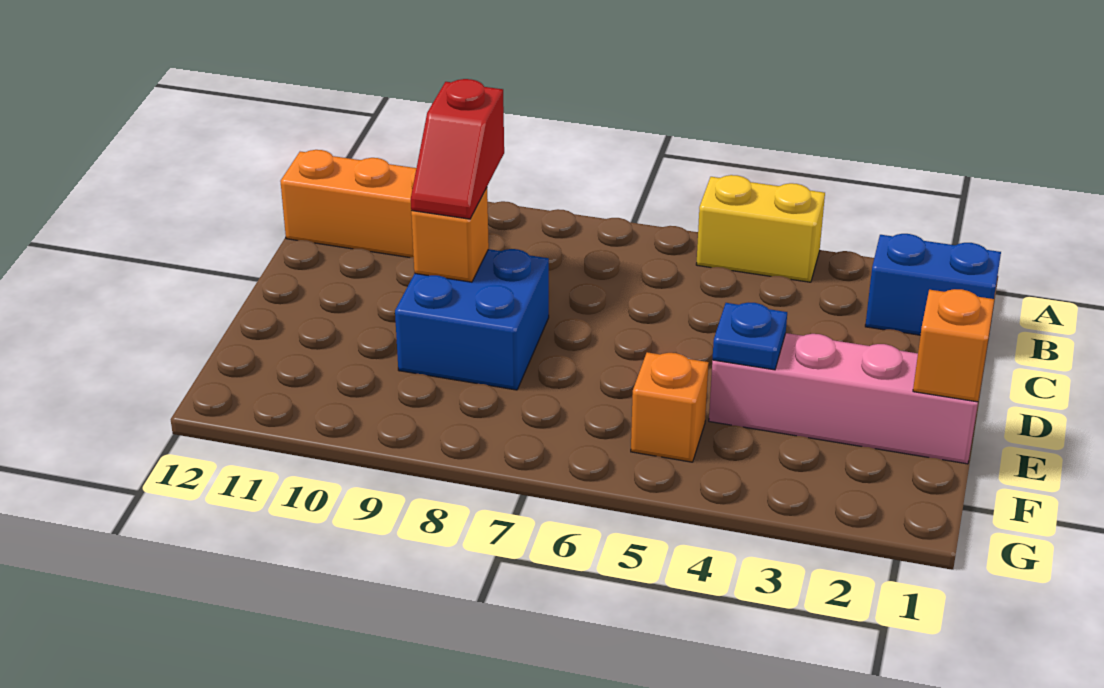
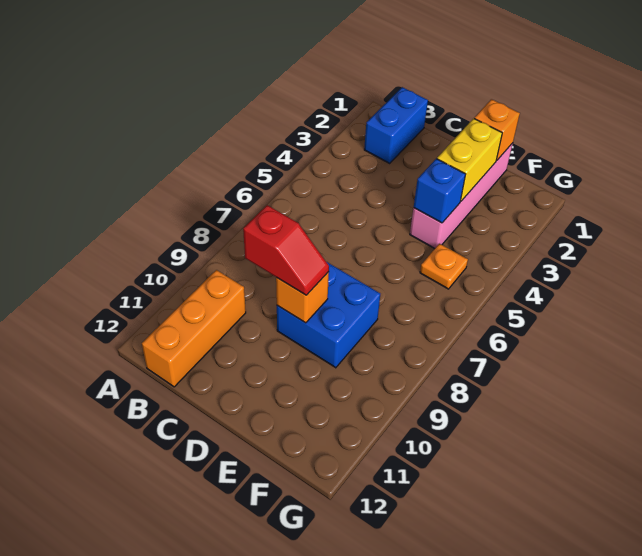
yellow 1x2 brick [696,175,825,282] -> yellow 1x2 brick moved to [437,118,502,201]
blue 1x1 plate [712,303,787,370] -> blue 1x1 brick [414,159,466,223]
orange 1x1 brick [631,352,709,462] -> orange 1x1 plate [420,244,468,289]

